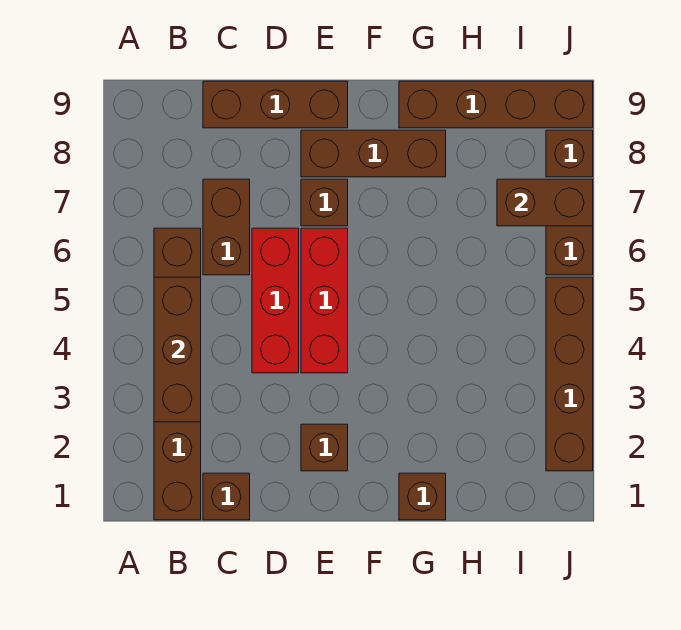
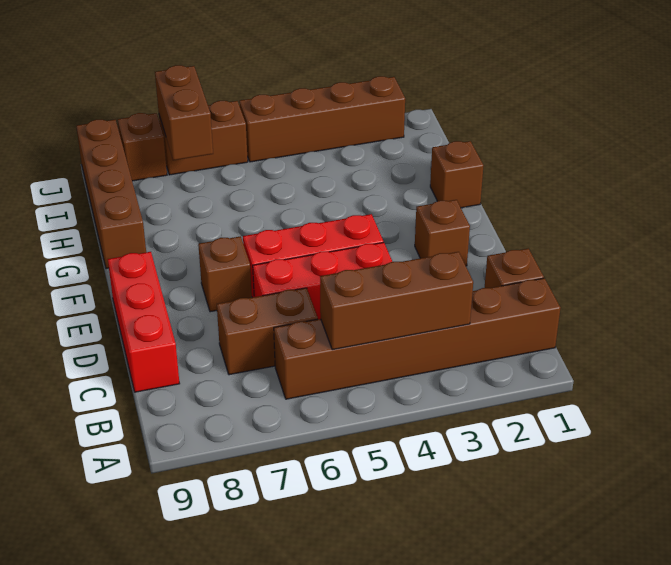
brown 1x3 brick [203,81,348,128] -> red 1x3 brick [108,252,180,392]
brown 1x3 brick [301,130,446,177] -> none

